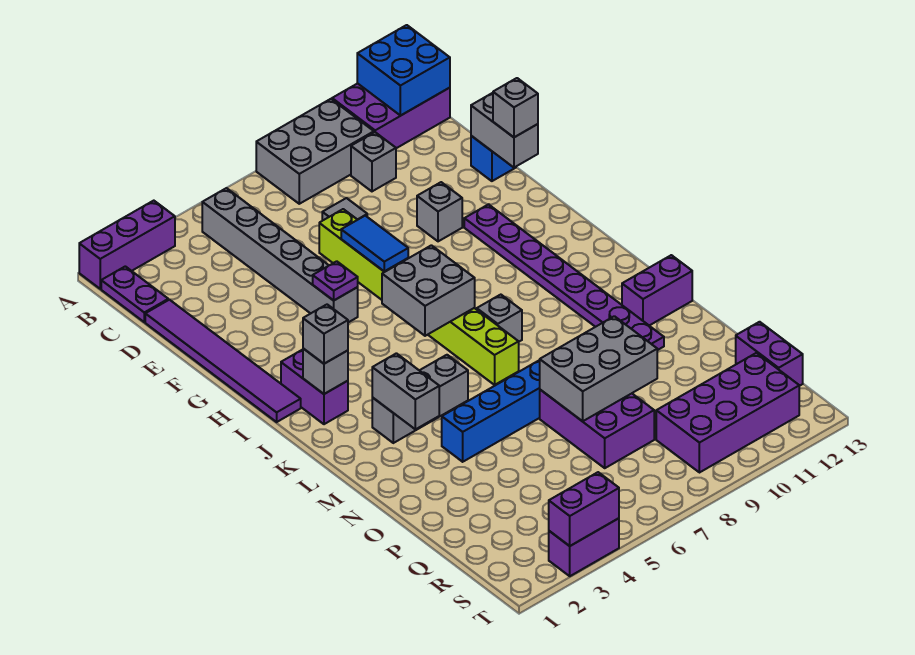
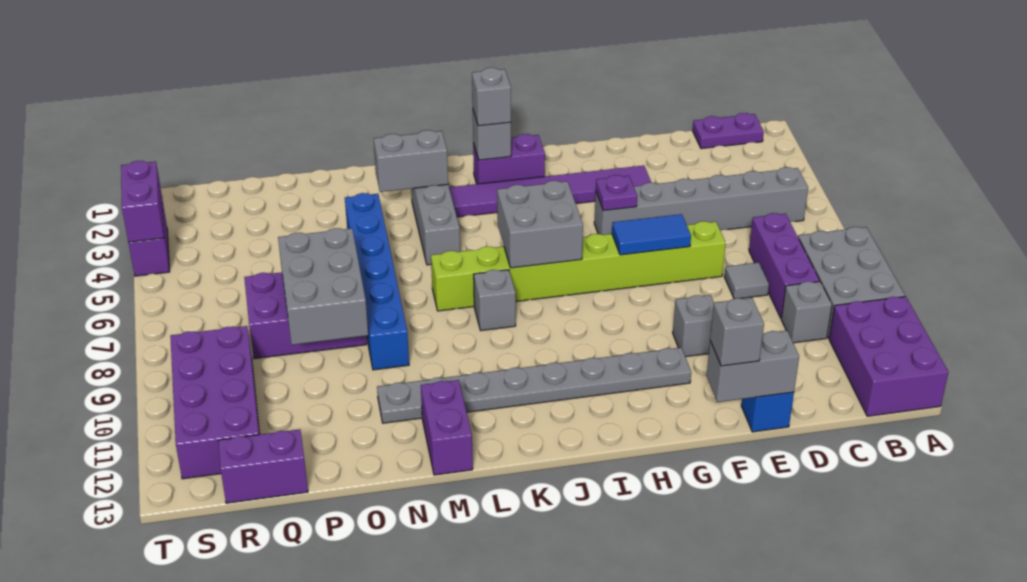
purple 1x3 brick [79,201,175,289] -> purple 1x3 brick moved to [749,213,820,318]
blue 2x2 brick [357,25,450,115] -> none
purple 1x6 tile [145,300,301,422] -> purple 1x6 tile moved to [449,166,651,217]
purple 1x8 plate [464,205,664,350] -> grey 1x8 plate [377,348,691,423]

